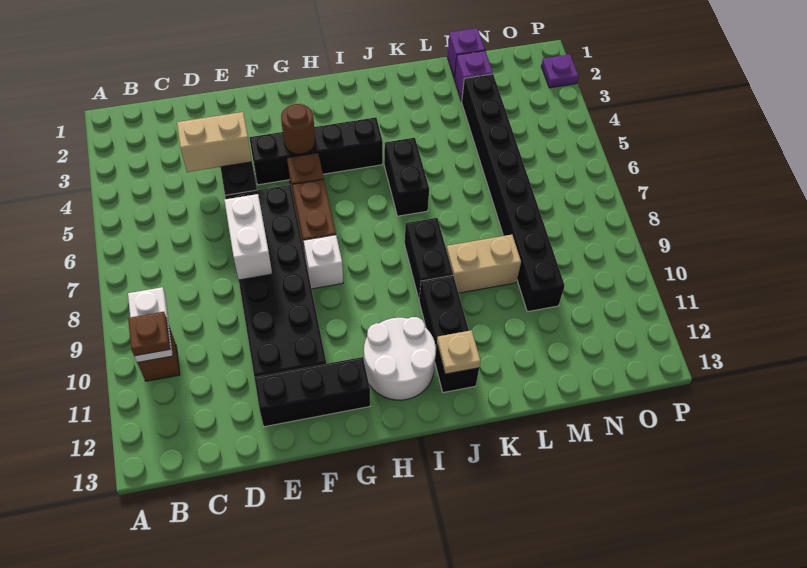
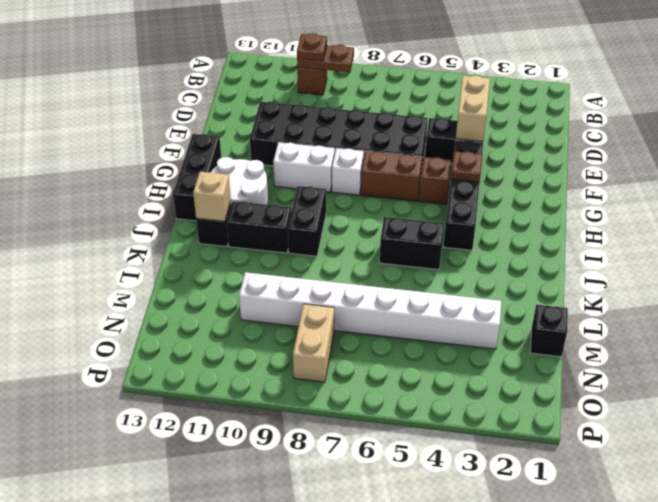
white 1x2 plate [128,287,173,362] -> brown 1x2 plate [297,45,354,72]
white 1x2 brick [224,194,272,280] -> white 1x2 brick moved to [273,142,335,192]
black 1x3 brick [254,357,370,427] -> black 1x3 brick moved to [173,134,221,221]
brown 1x1 round brick [281,104,315,154] -> brown 1x1 plate [451,151,482,182]
black 1x2 brick [405,218,453,299] -> black 1x2 brick turned to [288,186,326,256]
tan 1x1 plate [437,330,481,374] -> tan 1x1 brick [193,172,231,221]
tan 1x2 brick [447,235,521,293] -> tan 1x2 brick moved to [293,304,334,382]
purple 1x1 brick [448,28,485,79] -> black 1x1 brick [530,305,568,357]
purple 1x1 brick [454,51,493,101] -> none
black 1x8 brick [462,74,565,312] -> white 1x8 brick [239,272,502,349]
purple 1x1 plate [541,54,579,88] -> none

